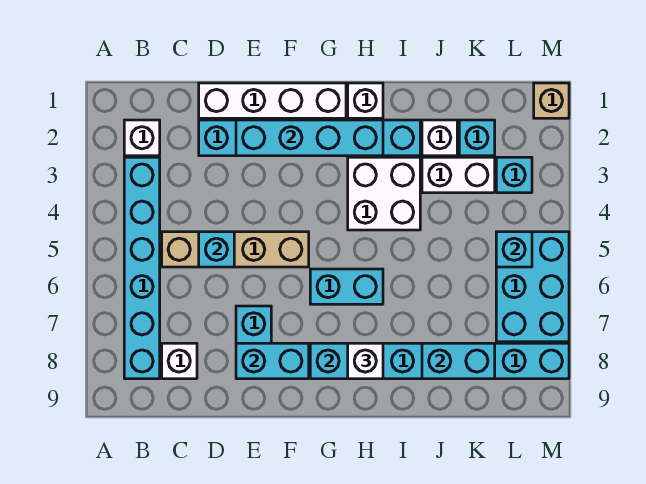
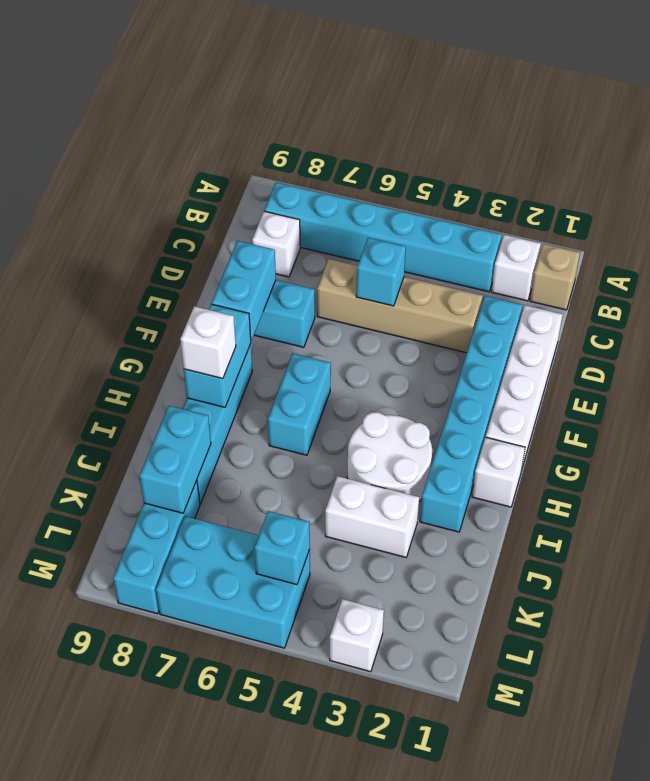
tan 1x4 brick [162,232,309,267] -> tan 1x4 brick turned to [317,259,483,353]
cyan 1x4 brick [236,120,383,156] -> none
white 2x2 brick [348,157,420,230] -> white 2x2 round brick [347,412,432,501]
white 1x1 brick [422,120,457,156] -> white 1x1 brick moved to [330,599,384,672]
white 1x2 brick [422,157,495,193] -> white 1x2 brick turned to [325,476,419,557]
cyan 1x1 brick [459,120,495,156] -> none
cyan 1x1 brick [496,157,532,193] -> none
tan 1x1 brick [534,83,569,118] -> tan 1x1 brick moved to [530,244,580,310]

